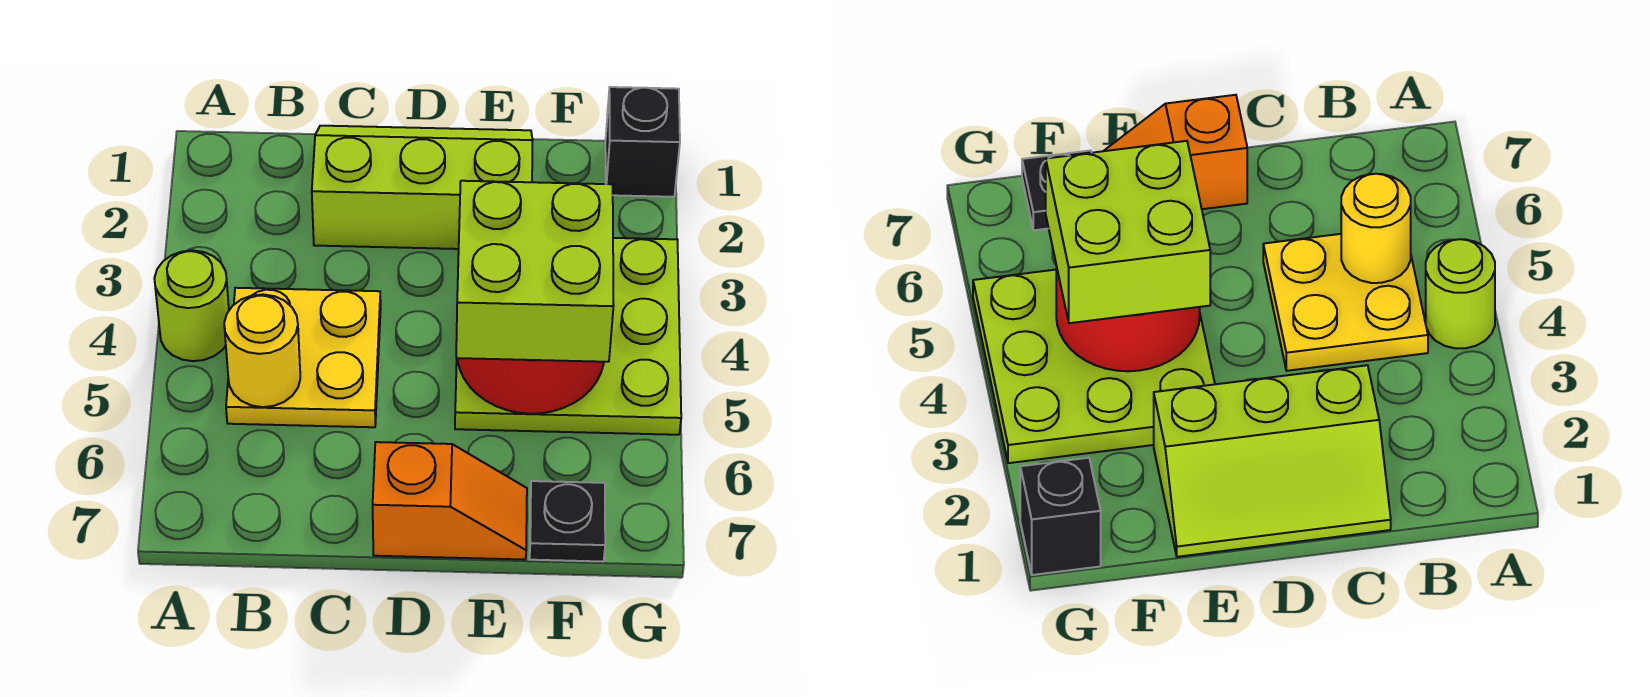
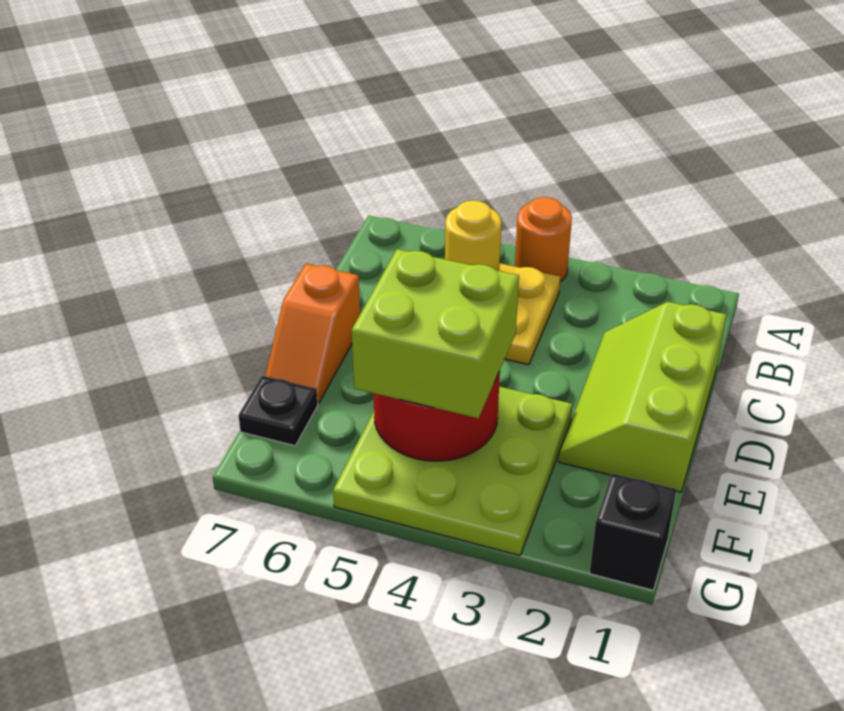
lime 1x1 round brick [154,250,229,361] -> orange 1x1 round brick [515,197,572,282]
lime 2x3 slope [312,126,533,249] -> lime 2x3 slope turned to [559,302,727,492]

